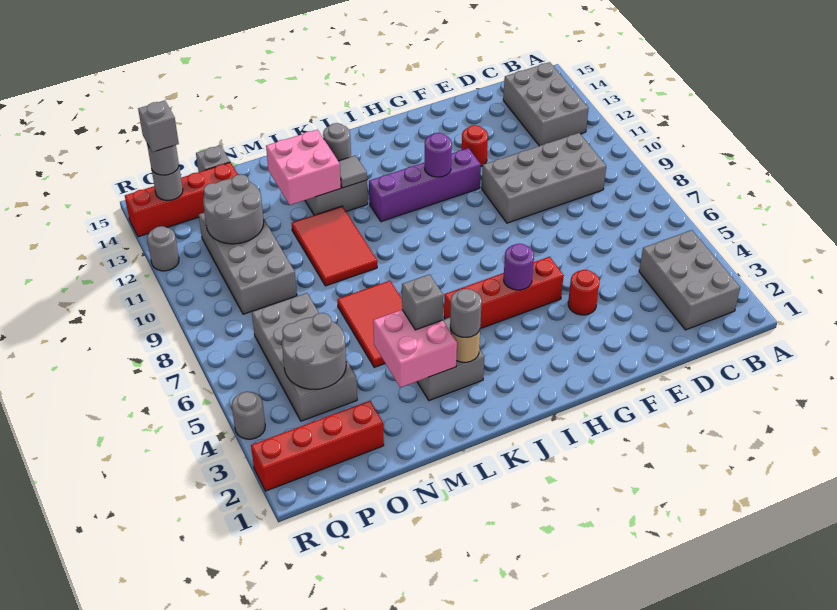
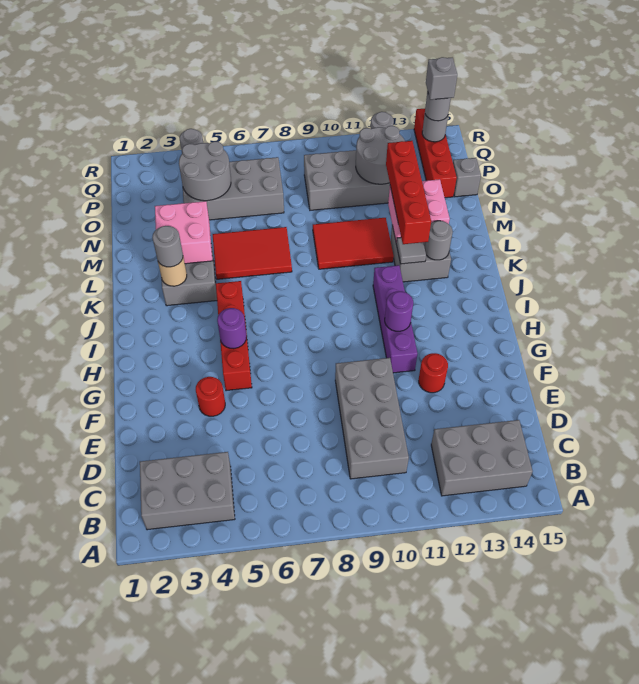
grey 1x1 brick [402,274,443,330] -> none
red 1x4 brick [251,401,384,491] -> red 1x4 brick moved to [386,141,431,244]

